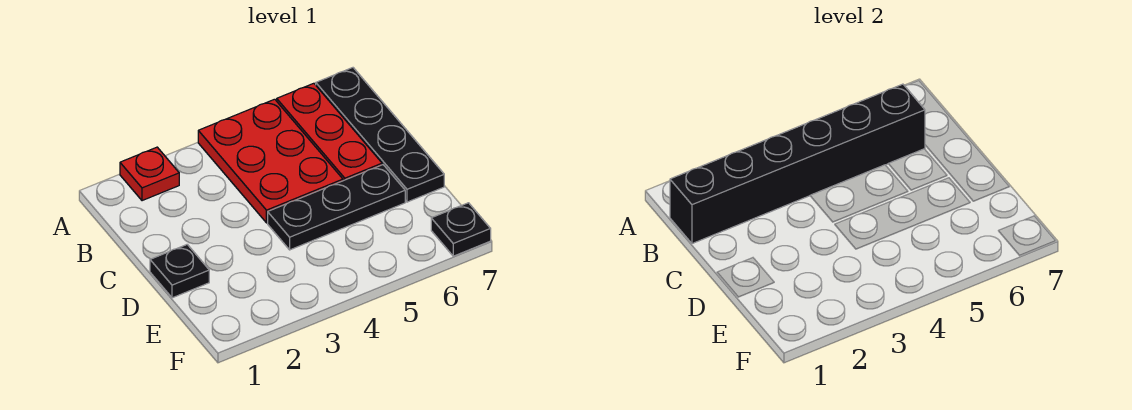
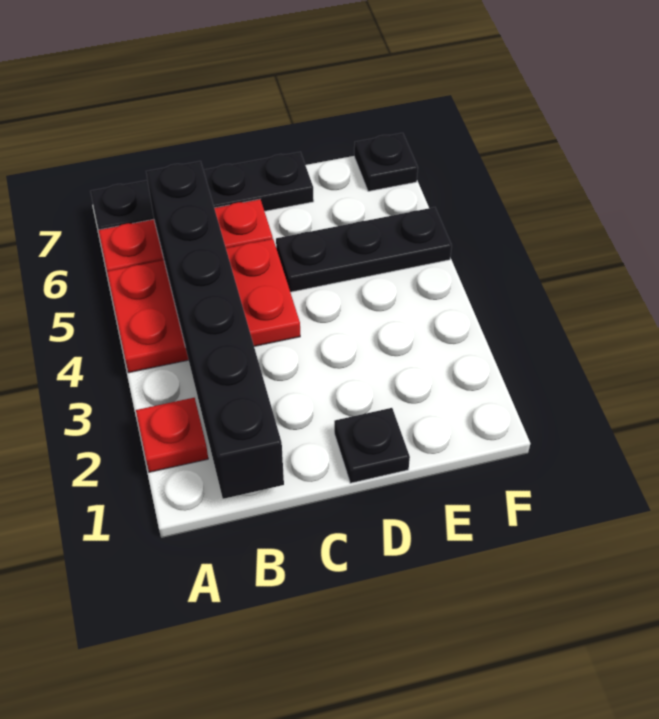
black 1x3 plate [268,165,405,250] -> black 1x3 plate turned to [276,207,452,292]

